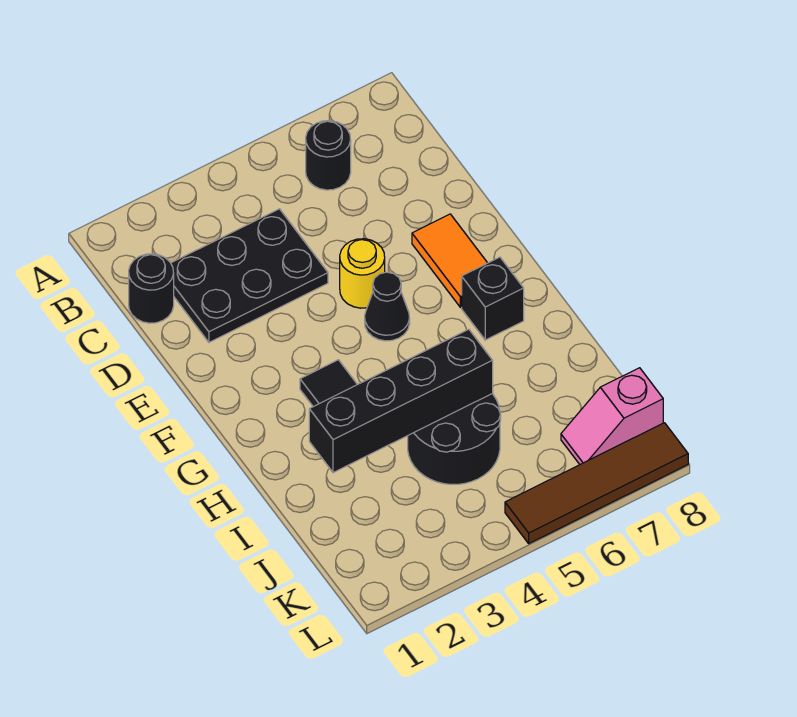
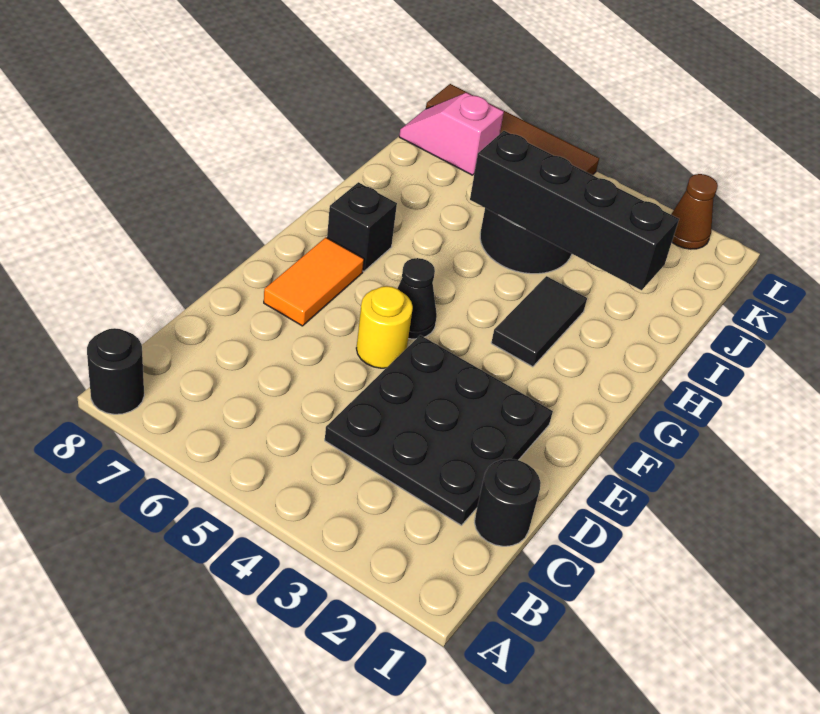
black 1x1 round brick [306,121,351,190] -> black 1x1 round brick moved to [87,328,144,414]
black 2x3 plate [171,209,328,342] -> black 3x3 plate [325,335,553,525]
pink 1x2 slope [561,368,663,464] -> pink 1x2 slope turned to [399,93,504,175]
none -> brown 1x1 cone [671,174,718,249]

